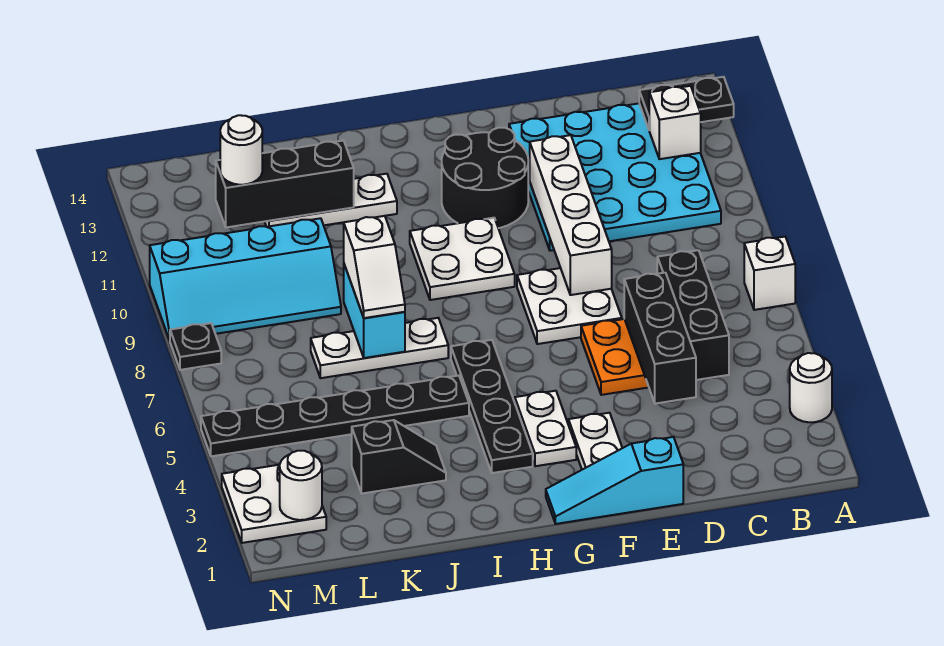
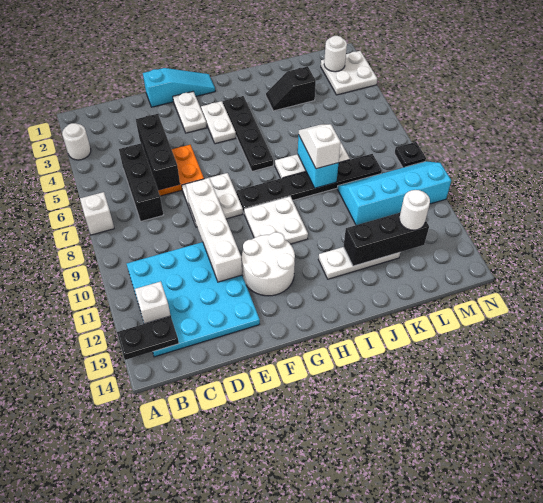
black 2x2 round brick [442,128,528,228] -> white 2x2 round brick [242,232,295,296]
black 1x6 plate [201,376,469,456] -> black 1x6 plate moved to [236,154,382,213]

